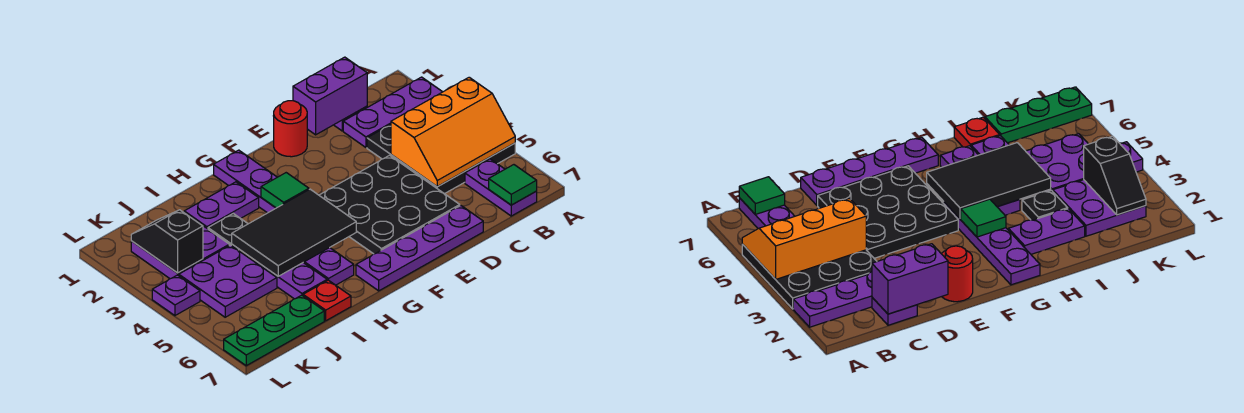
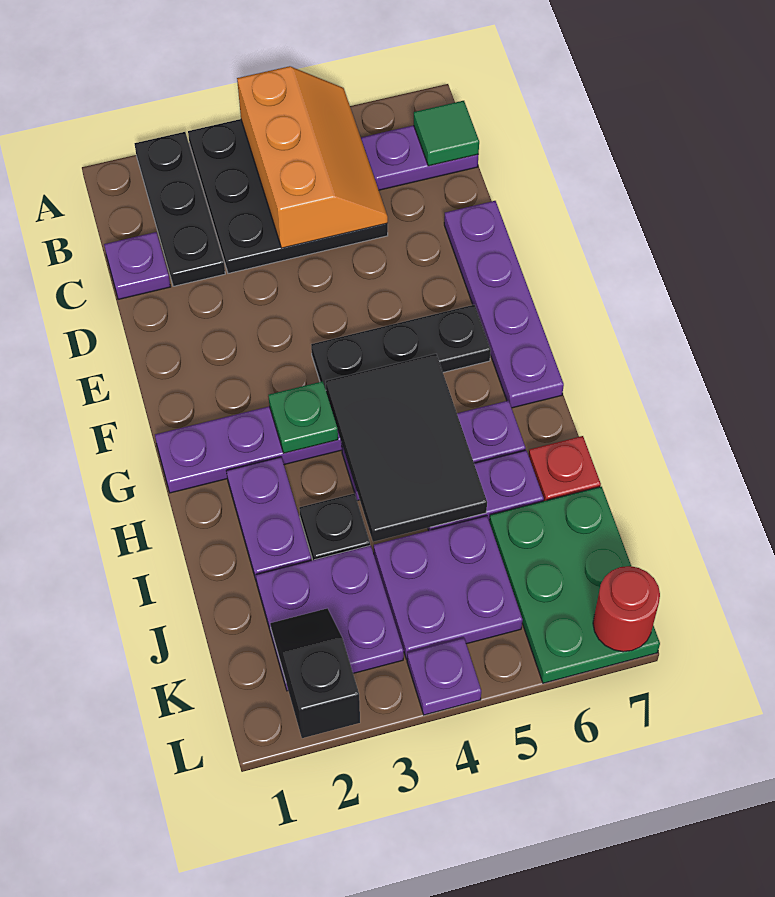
purple 1x3 plate [343,77,442,147] -> black 1x3 plate [134,132,225,286]
purple 1x2 brick [293,57,367,135] -> none
black 3x3 plate [319,155,460,254] -> black 1x3 plate [311,305,491,390]
red 1x1 round brick [274,101,307,157] -> red 1x1 round brick moved to [593,566,660,652]
green 1x1 tile [261,173,309,208] -> green 1x1 plate [268,381,338,453]
green 1x3 plate [224,295,324,366] -> green 2x3 plate [489,487,660,683]
black 1x2 slope [131,210,203,273] -> black 1x2 slope turned to [270,608,360,738]

